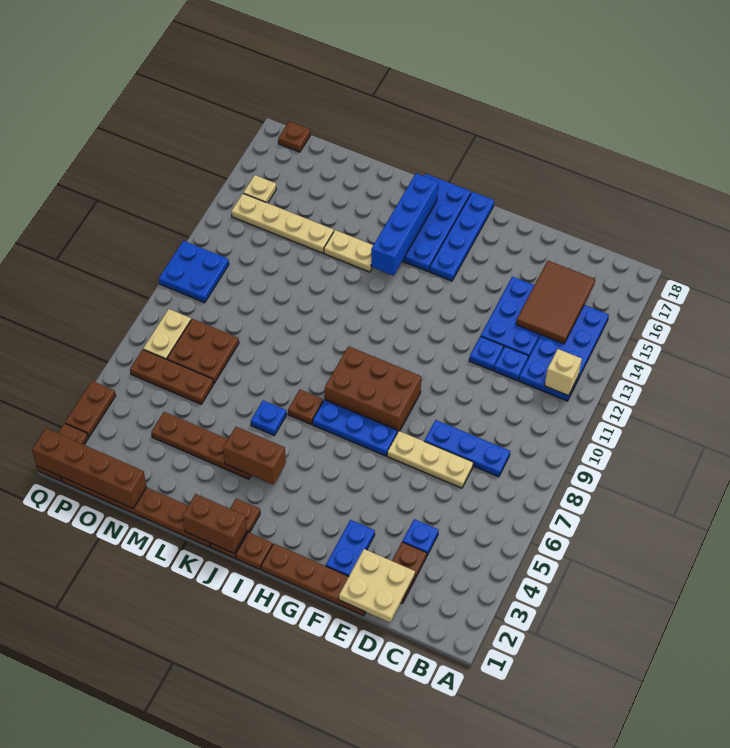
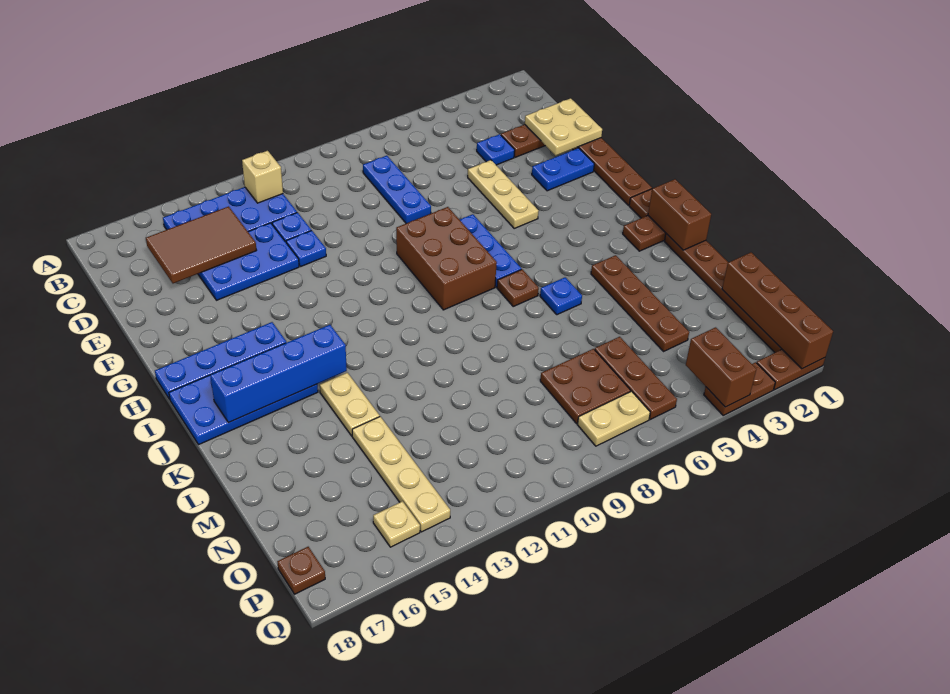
tan 1x3 plate [387,431,473,488] -> tan 1x3 plate moved to [468,160,539,228]
brown 1x2 brick [223,427,286,485] -> brown 1x2 brick moved to [686,327,756,407]
blue 2x2 plate [159,241,229,303] -> none

